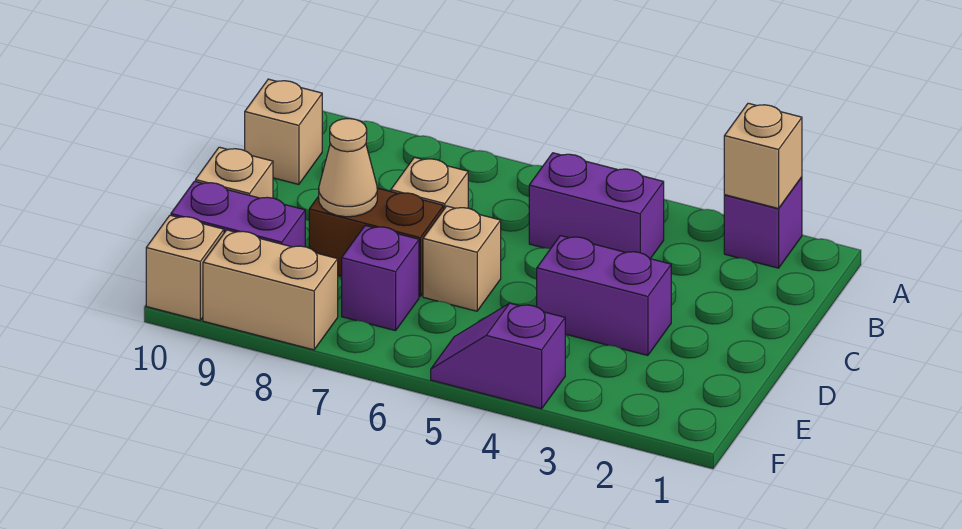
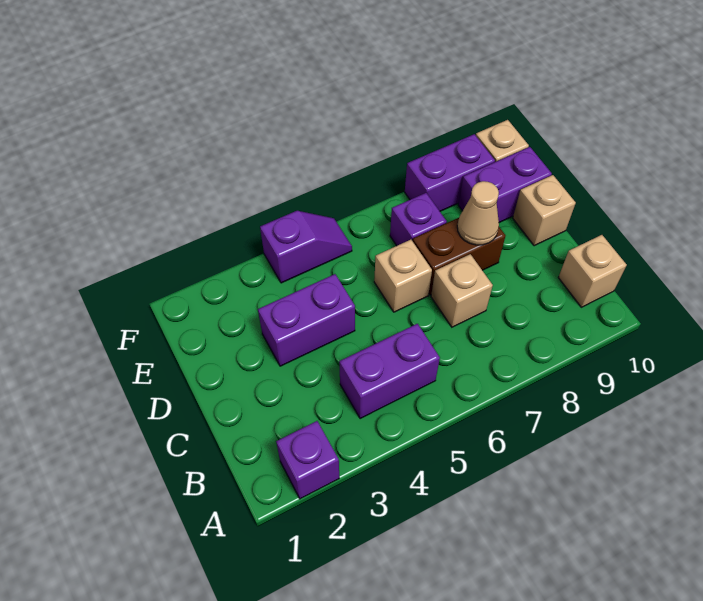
tan 1x1 brick [724,103,802,209] -> none
tan 1x2 brick [203,230,338,350] -> purple 1x2 brick [405,134,495,211]

